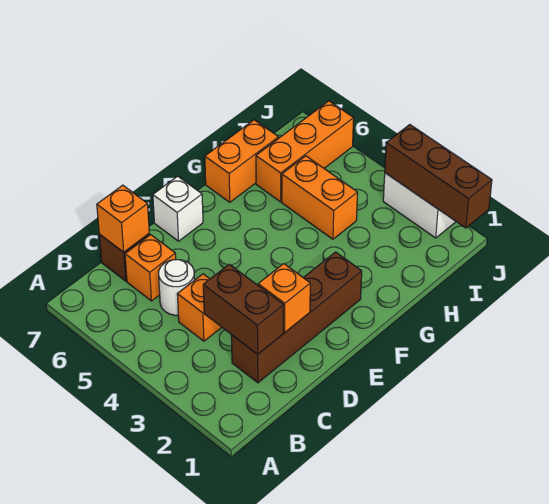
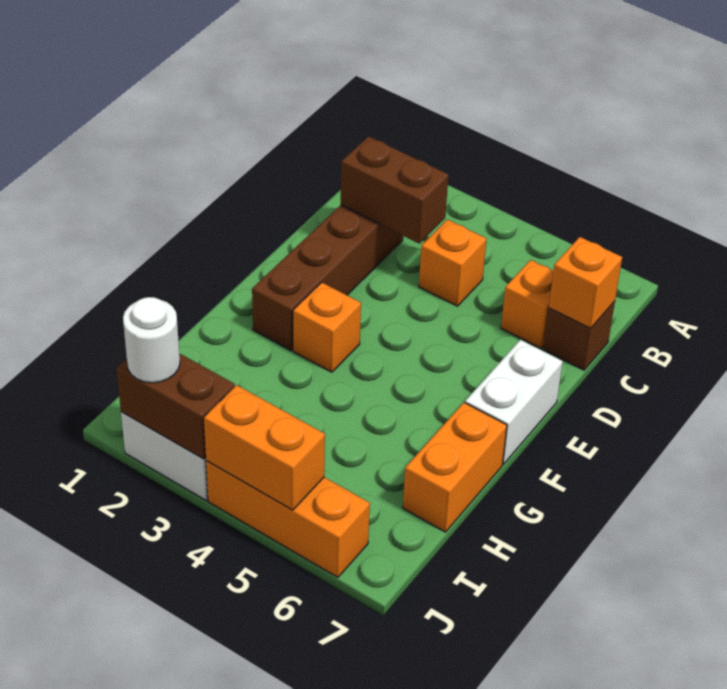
white 1x1 round brick [159,260,195,315] -> white 1x1 round brick moved to [123,297,180,383]
orange 1x1 brick [258,264,310,333] -> orange 1x1 brick moved to [293,282,361,372]
white 1x1 brick [153,176,203,241] -> white 1x2 brick [465,340,563,464]
orange 1x2 brick [282,156,358,239] -> orange 1x2 brick moved to [204,385,325,510]
orange 1x3 brick [256,101,354,202] -> orange 1x3 brick turned to [206,461,370,577]
brown 1x3 brick [385,125,492,228] -> brown 1x2 brick [116,353,235,459]

